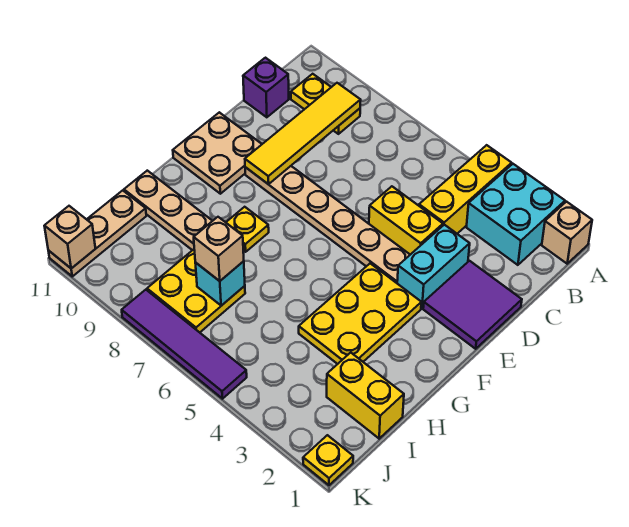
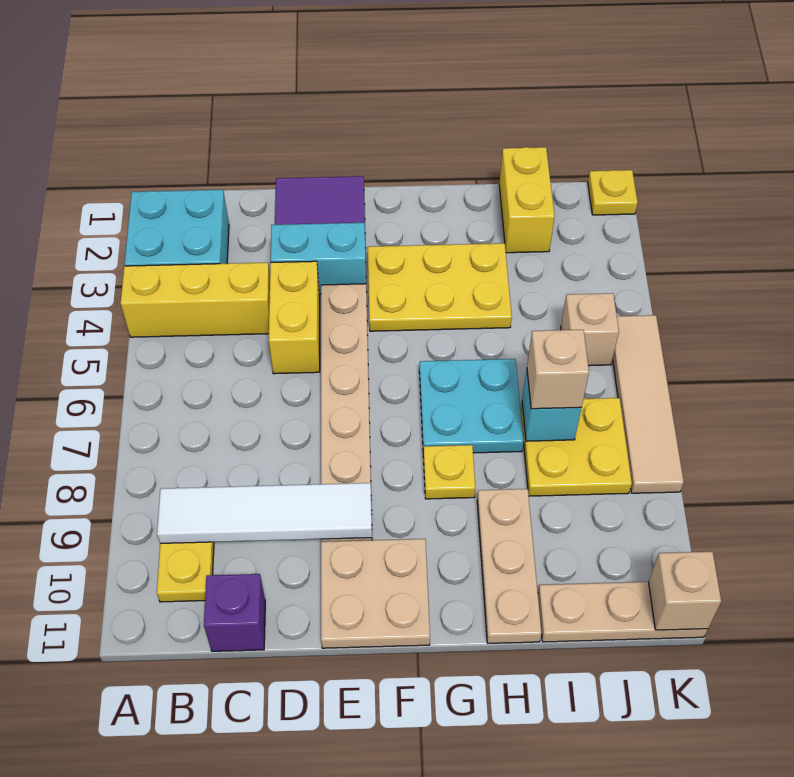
tan 1x1 brick [542,202,592,264] -> tan 1x1 brick moved to [561,293,619,366]
yellow 1x4 tile [245,83,361,184] -> white 1x4 tile [157,483,372,543]
none -> cyan 2x2 plate [419,359,523,453]
purple 1x4 tile [122,290,247,399] -> tan 1x4 tile [613,315,684,493]

